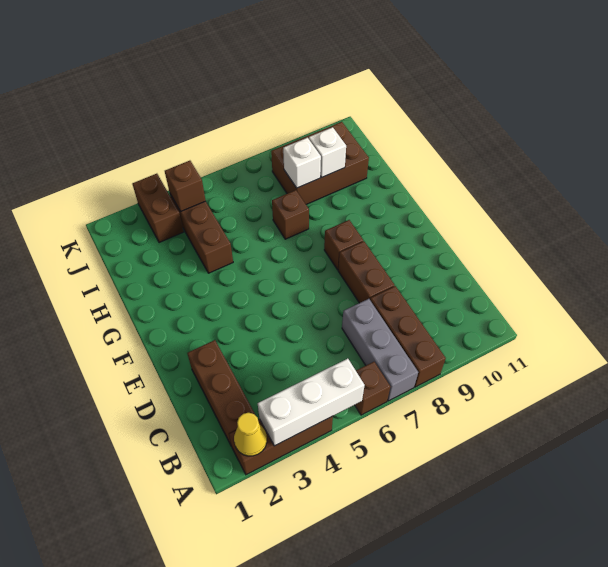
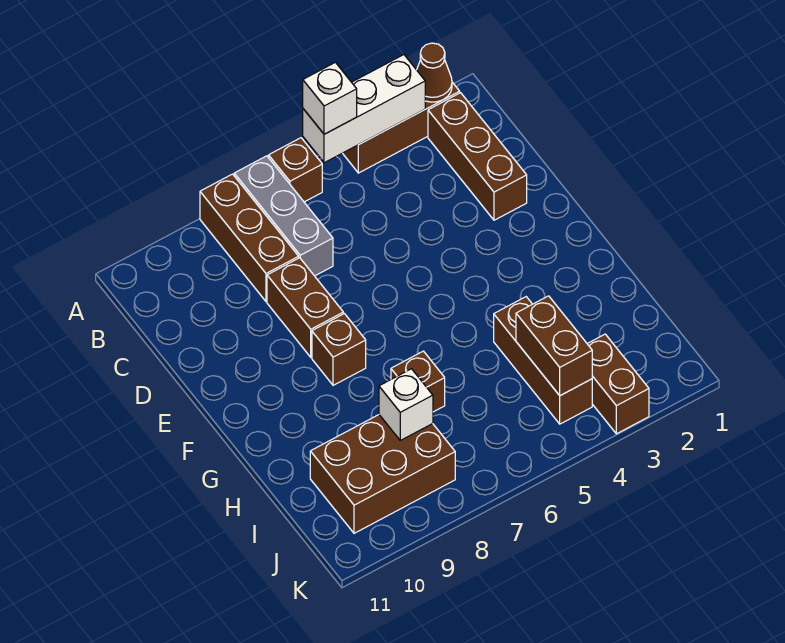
yellow 1x1 cone [234,413,267,456] -> brown 1x1 cone [417,43,452,102]
white 1x1 brick [309,127,346,177] -> white 1x1 brick moved to [303,62,357,134]
brown 1x1 brick [165,161,206,212] -> brown 1x2 brick [516,296,592,396]

